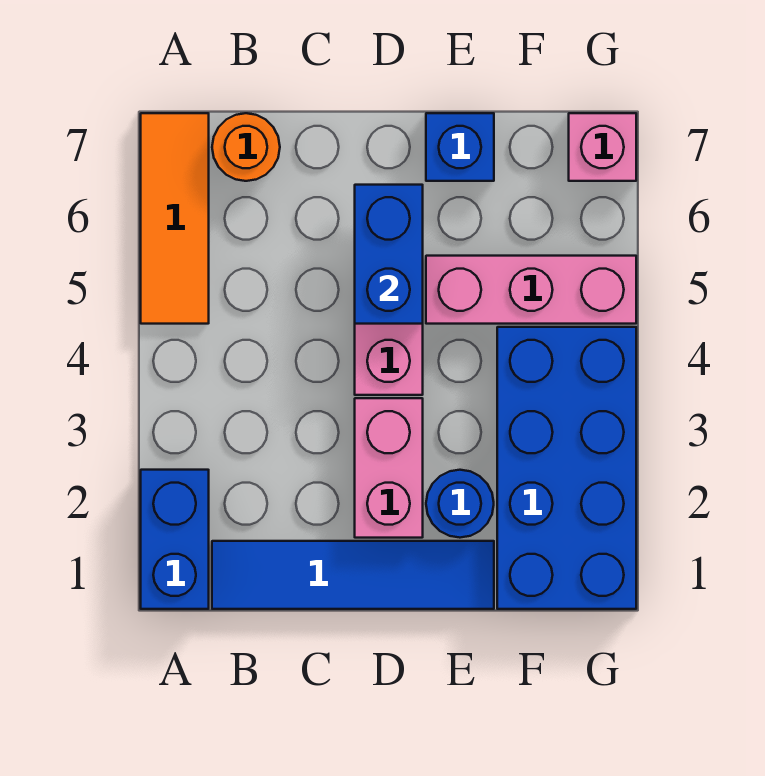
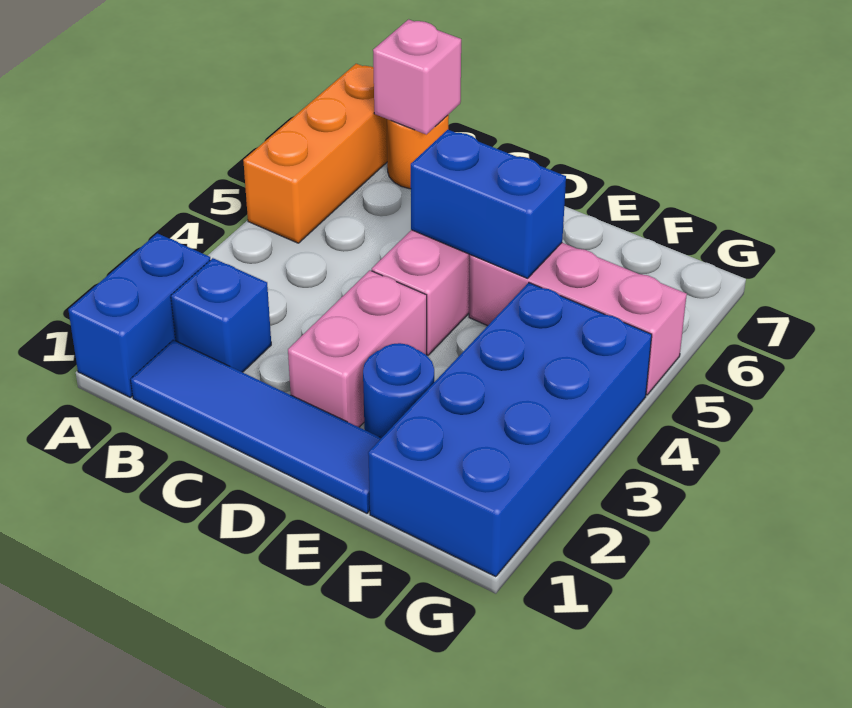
orange 1x3 tile [141,113,209,324] -> orange 1x3 brick [243,64,387,243]
blue 1x2 brick [355,185,423,324] -> blue 1x2 brick turned to [411,130,566,278]
blue 1x1 brick [426,113,494,181] -> blue 1x1 brick moved to [171,258,271,372]
pink 1x1 brick [569,113,636,181] -> pink 1x1 brick moved to [373,19,461,135]

